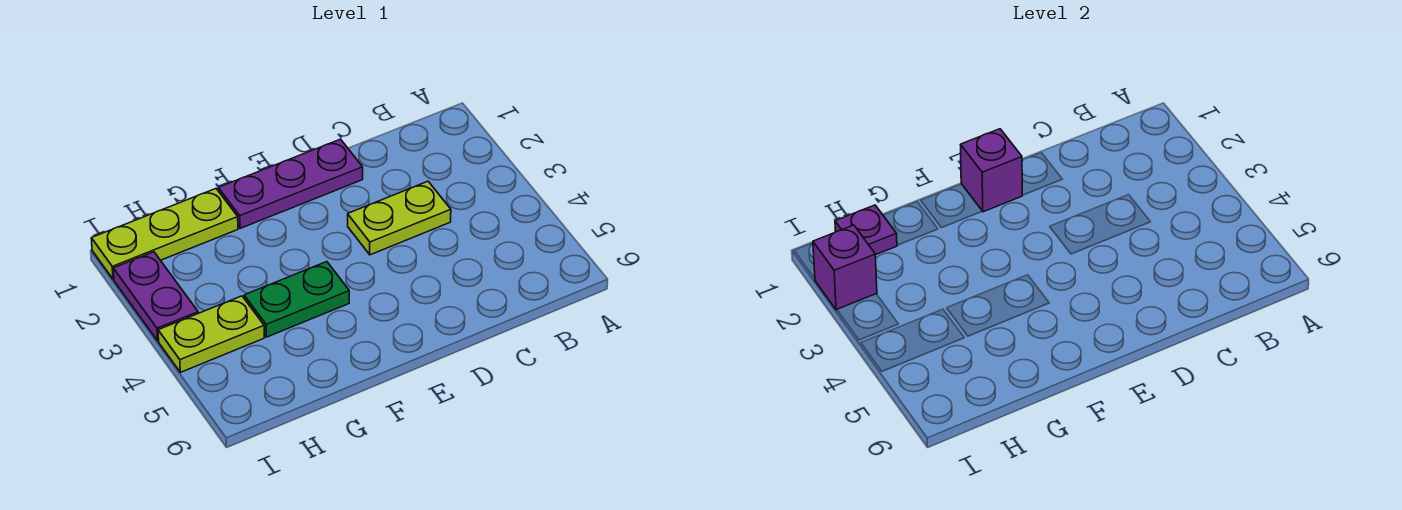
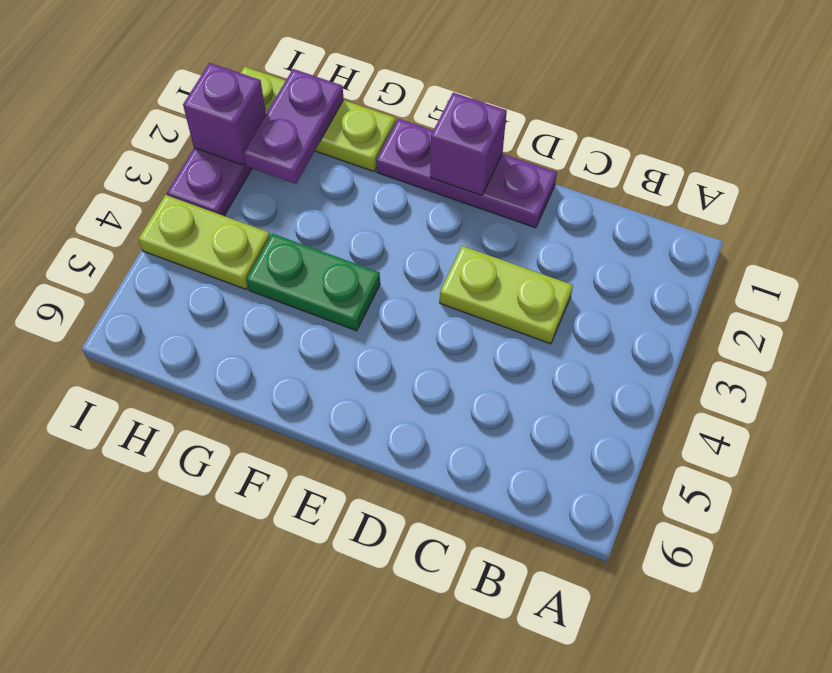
purple 1x1 plate [835,205,897,255] -> purple 1x2 plate [243,69,344,184]

